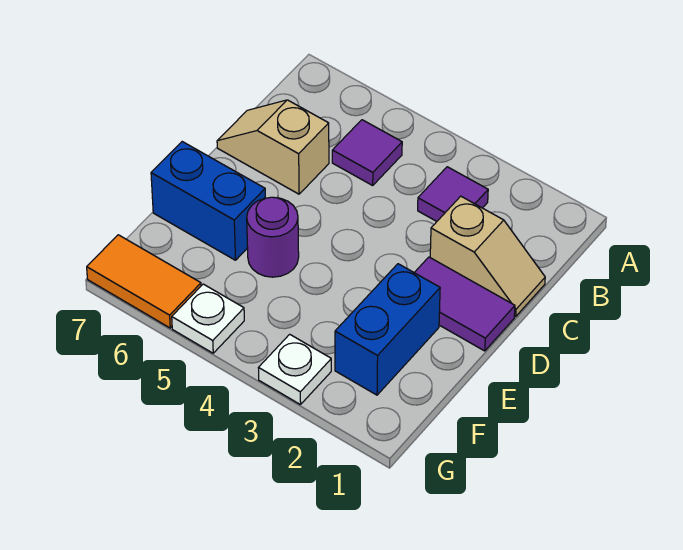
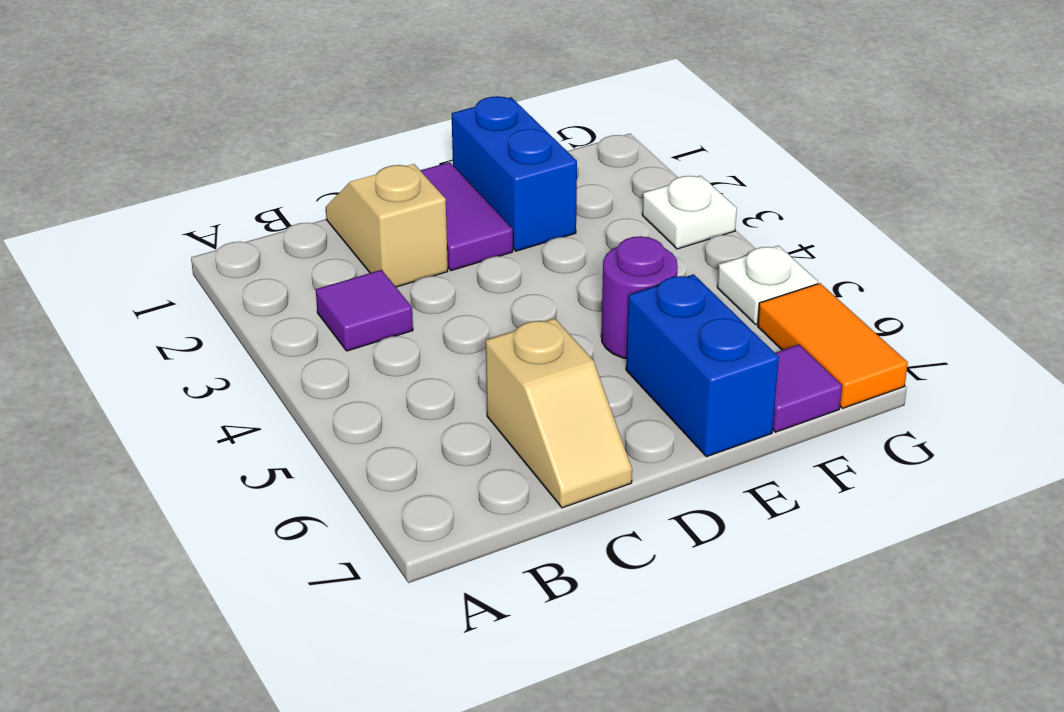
purple 1x1 tile [332,120,402,185] -> purple 1x1 tile moved to [773,345,842,432]
blue 1x2 brick [335,264,440,395] -> blue 1x2 brick turned to [452,96,577,251]

